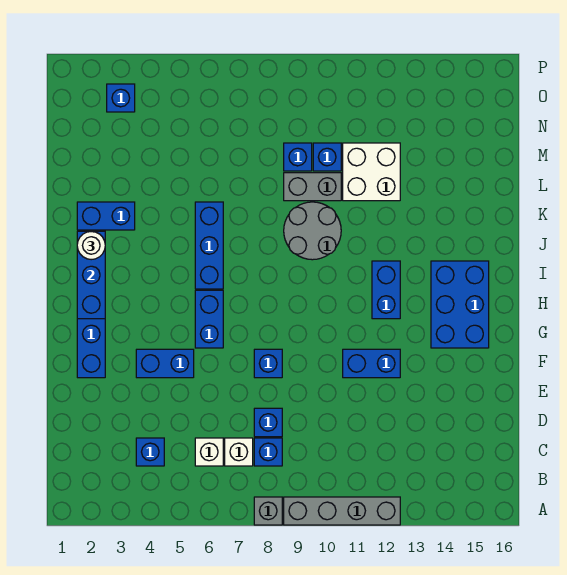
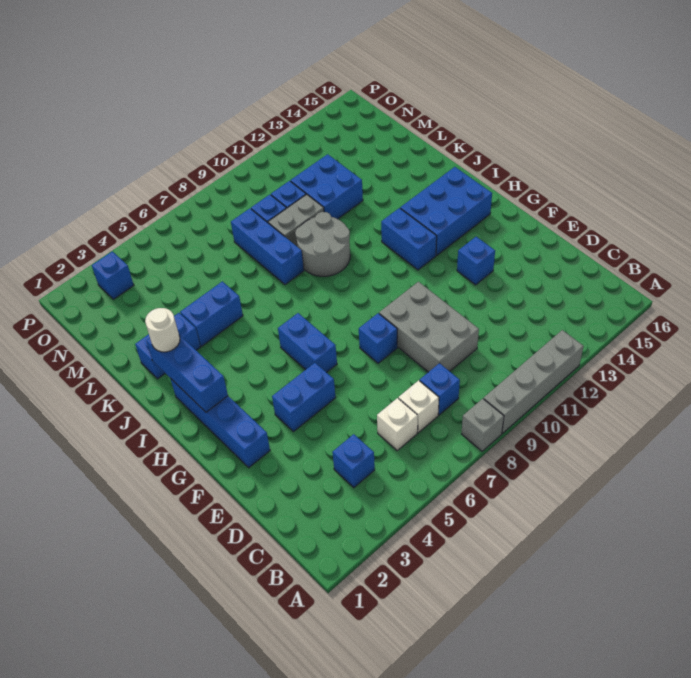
blue 1x1 brick [254,408,282,437] -> blue 1x1 brick moved to [457,237,495,285]
none -> grey 2x3 brick [379,282,479,372]
blue 1x2 brick [343,349,400,378] -> blue 1x2 brick moved to [180,281,243,346]
blue 2x3 brick [431,261,489,348] -> blue 2x3 brick turned to [400,167,492,255]
blue 1x3 brick [195,202,223,289] -> blue 1x3 brick moved to [231,209,304,285]
white 2x2 brick [343,143,400,201] -> blue 2x2 brick [290,154,363,219]

